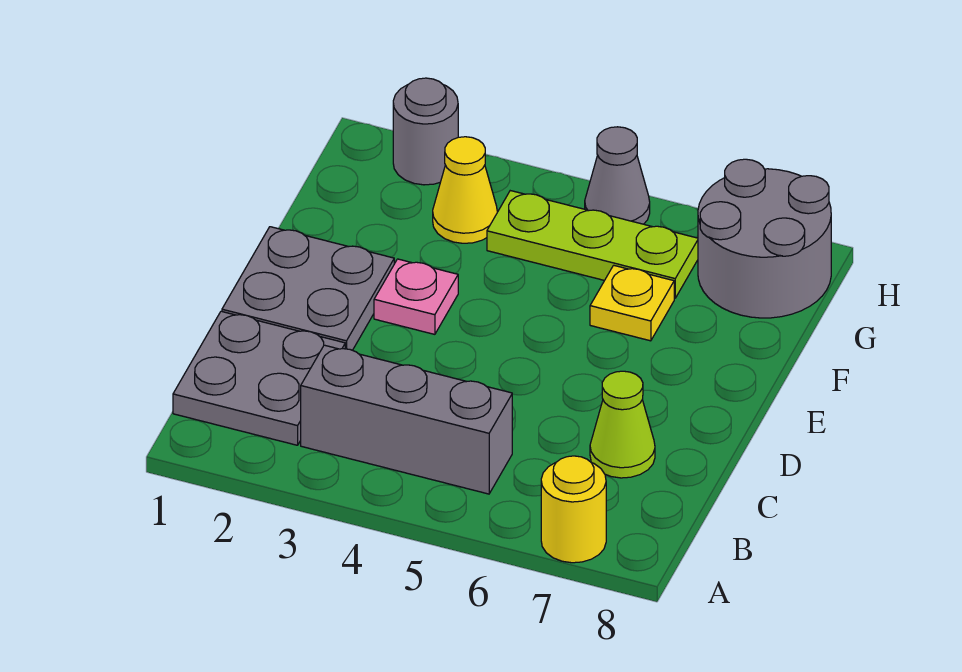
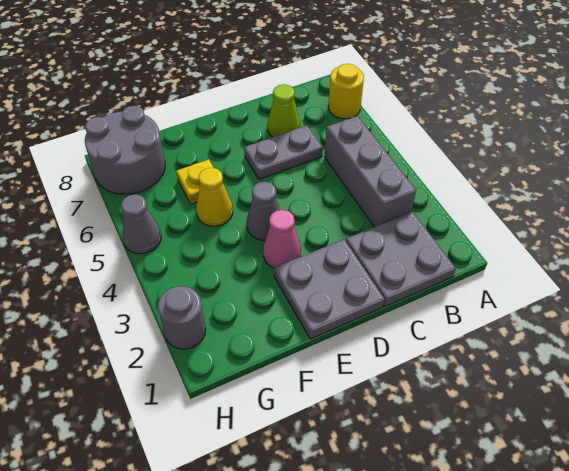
none -> grey 1x2 plate [244,125,323,179]
pink 1x1 plate [374,259,458,334] -> pink 1x1 cone [263,210,301,268]
none -> grey 1x1 cone [247,182,280,240]
yellow 1x1 cone [433,137,497,243] -> yellow 1x1 cone moved to [196,168,233,226]
lime 1x3 plate [487,191,698,298] -> none

